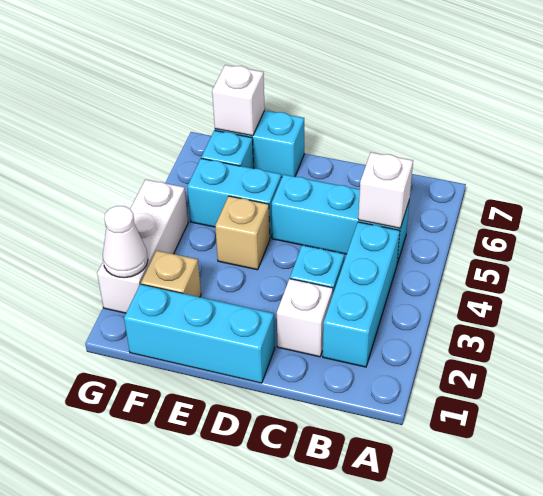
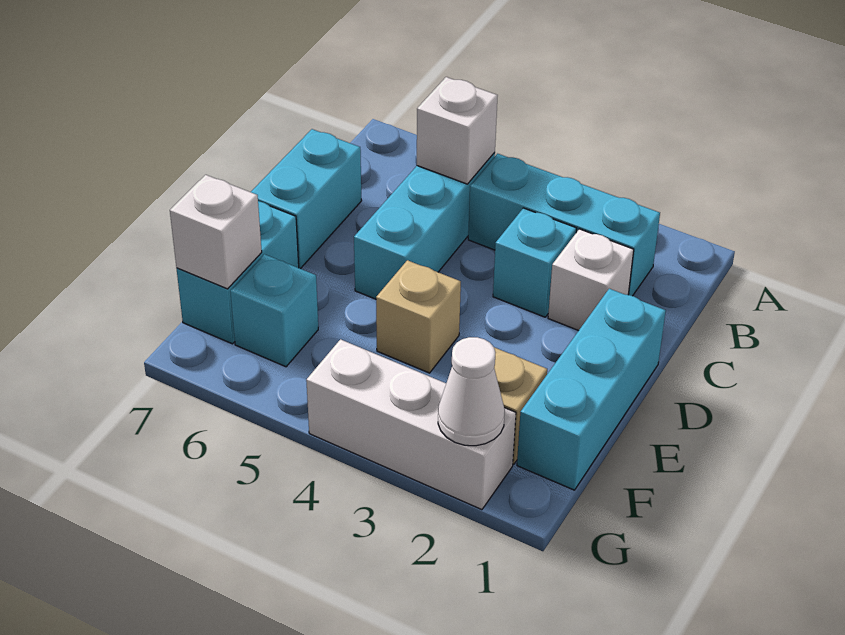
cyan 1x2 brick [187,159,281,238] -> cyan 1x2 brick moved to [251,129,362,269]

